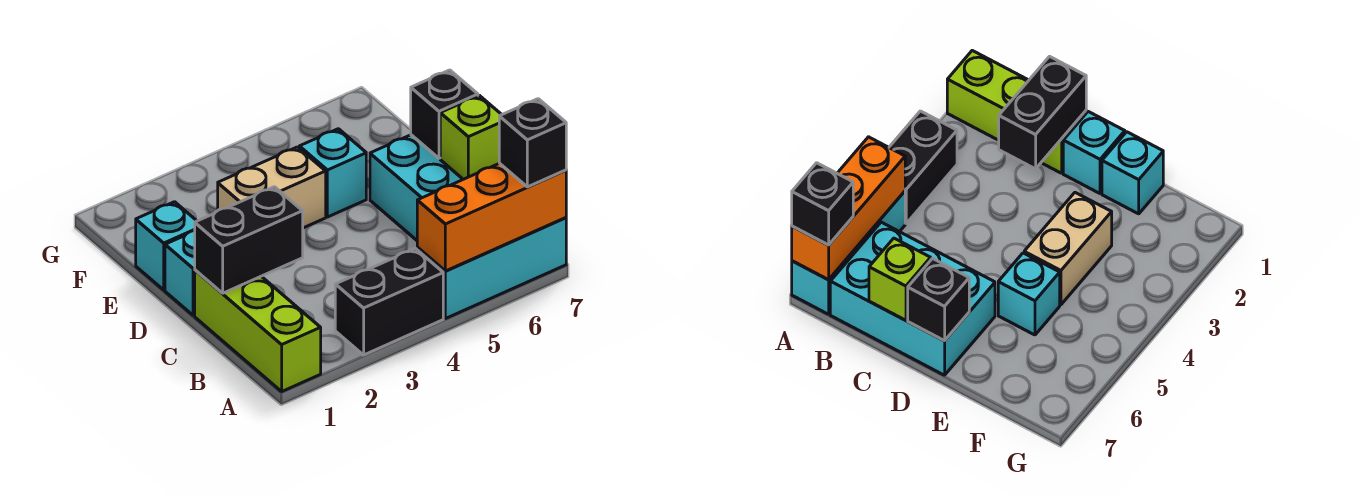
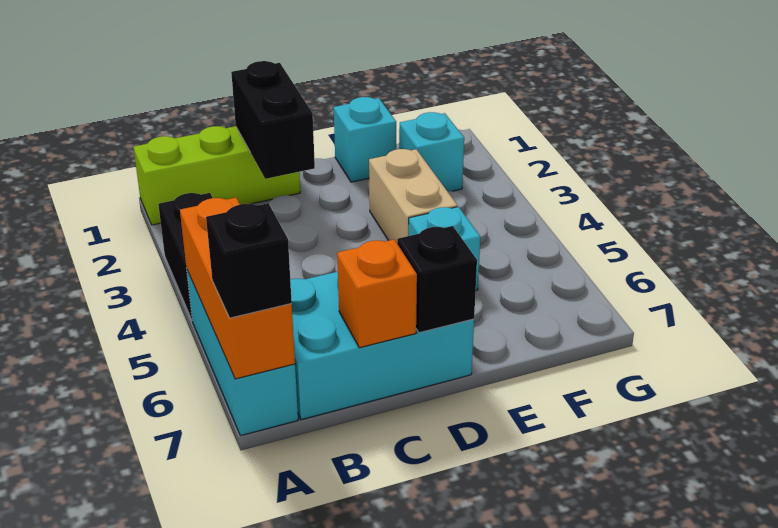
lime 1x1 brick [440,95,502,179] -> orange 1x1 brick [337,240,417,348]
cyan 1x1 brick [165,230,195,315] -> cyan 1x1 brick moved to [399,112,464,191]

